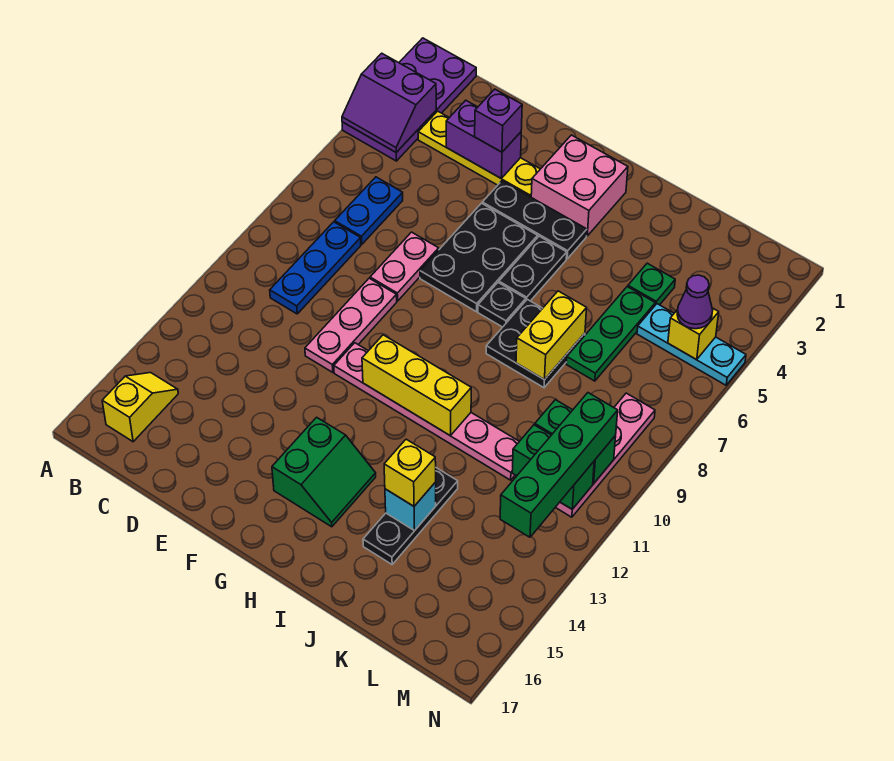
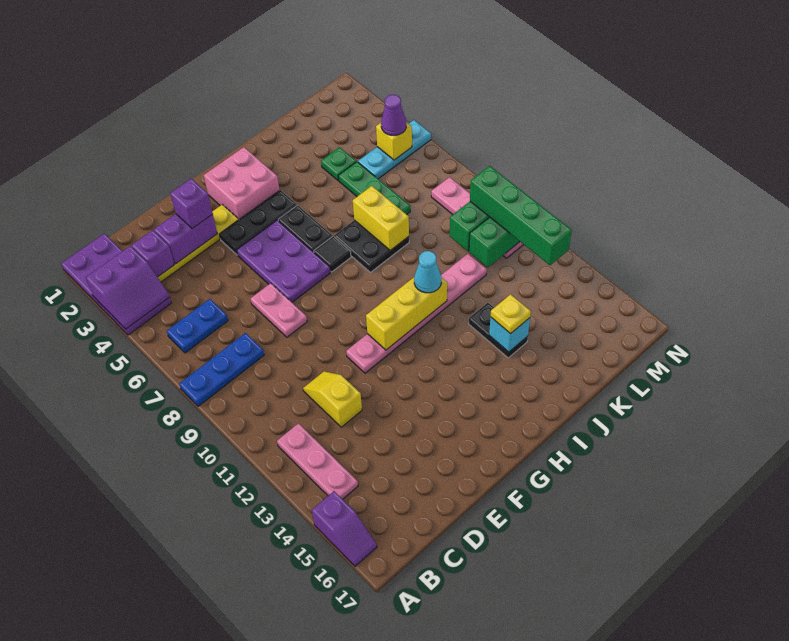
none -> purple 1x2 slope [312,491,377,566]
yellow 1x2 slope [102,373,178,442] -> yellow 1x2 slope moved to [303,371,362,427]
none -> purple 1x1 brick [132,230,175,277]
blue 1x2 plate [335,177,403,244] -> blue 1x2 plate turned to [167,299,228,353]
blue 1x3 plate [270,222,361,314] -> blue 1x3 plate turned to [179,333,264,406]
pink 1x3 plate [305,278,397,372] -> pink 1x3 plate moved to [277,423,358,499]
black 2x3 plate [420,203,538,312] -> purple 2x3 plate [237,220,331,302]
green 2x2 slope [272,417,376,527] -> none
black 1x1 plate [478,283,526,327] -> black 1x1 tile [314,236,351,272]
none -> cyan 1x1 cone [414,251,441,293]
black 1x3 plate [363,468,458,564] -> black 1x2 plate [469,303,528,358]
yellow 1x1 brick [384,439,436,506] -> yellow 1x1 plate [490,294,531,334]

